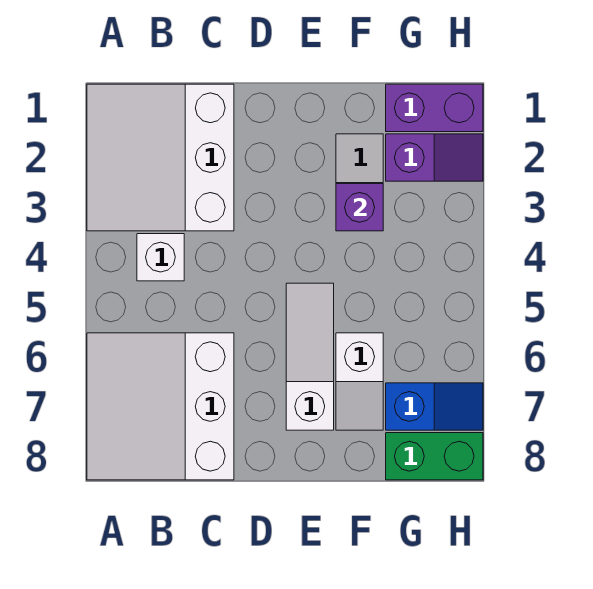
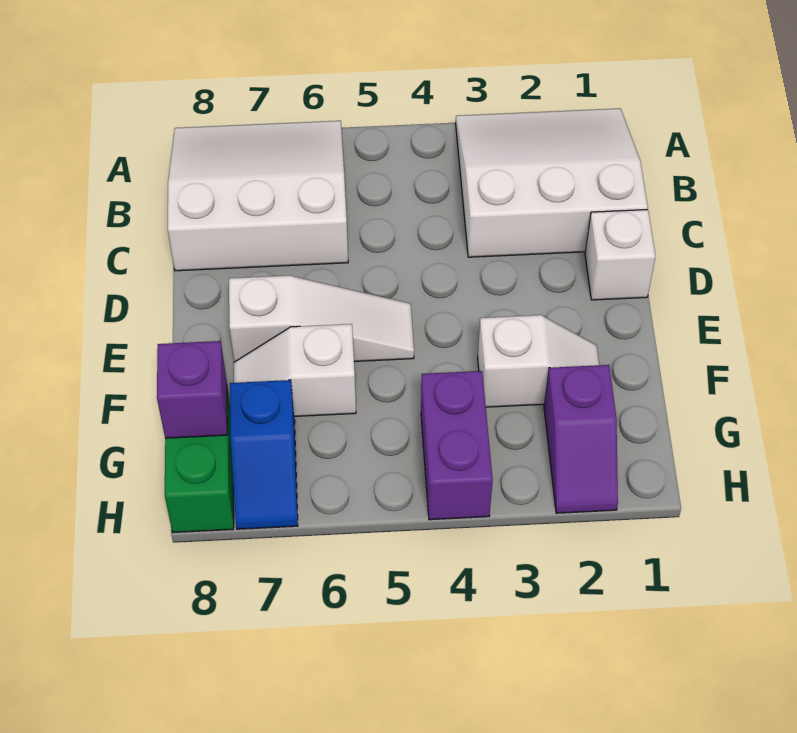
white 1x1 brick [137,234,184,281] -> white 1x1 brick moved to [585,210,656,300]
purple 1x1 brick [336,184,383,231] -> purple 1x1 brick moved to [157,341,227,438]
purple 1x2 brick [386,84,483,132] -> purple 1x2 brick moved to [421,371,493,520]

